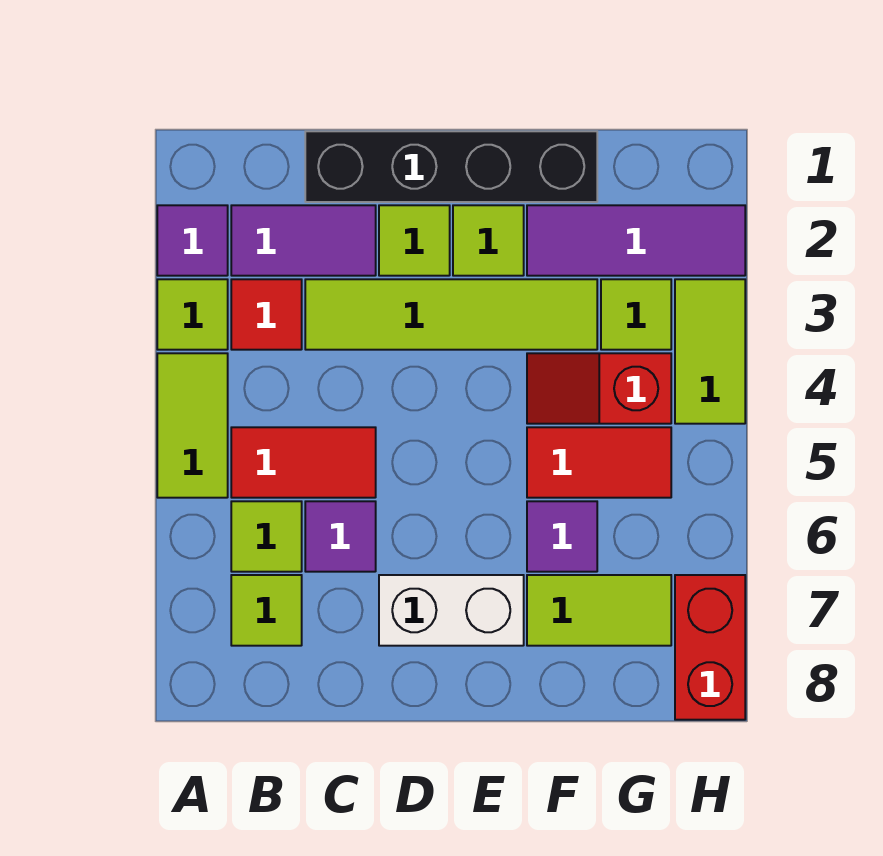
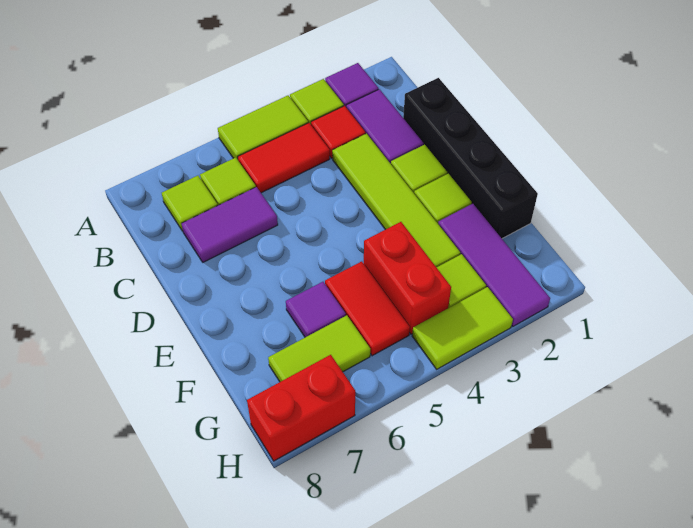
red 1x2 tile [231,427,376,498] -> red 1x2 tile turned to [238,123,330,193]
purple 1x1 tile [305,501,376,572] -> purple 1x2 tile [181,187,278,262]
white 1x2 brick [379,575,524,646] -> none
red 1x2 slope [527,353,671,424] -> red 1x2 brick [364,222,451,334]
lime 1x2 tile [527,575,671,646] -> lime 1x2 tile turned to [268,315,370,382]

